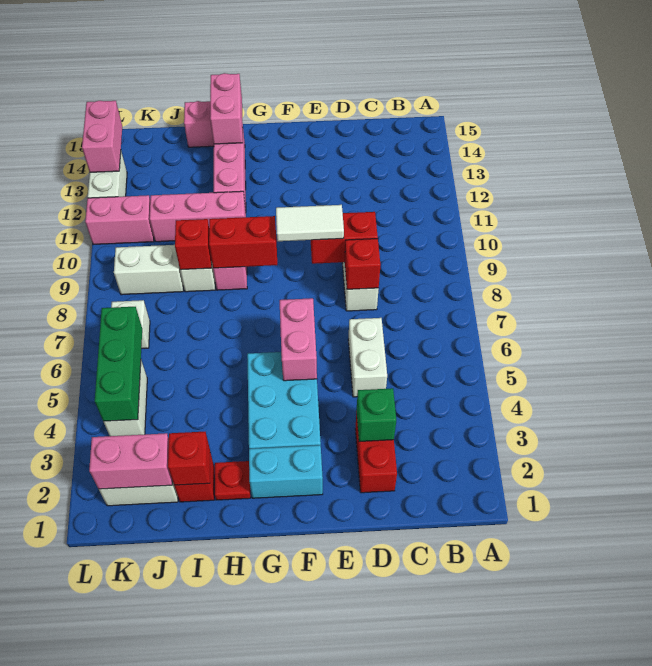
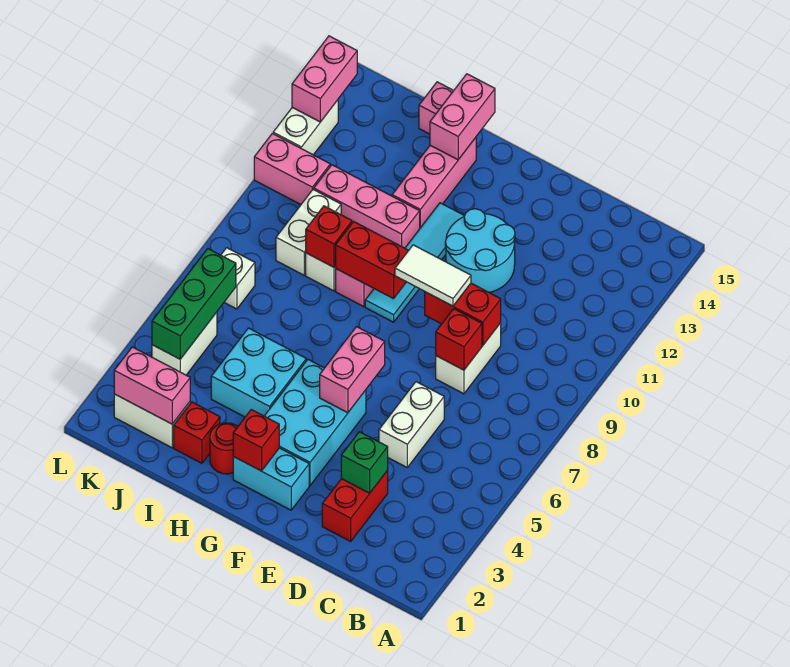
none -> cyan 2x2 round brick [445,209,515,293]
none -> cyan 1x4 tile [365,203,464,322]
red 1x1 plate [215,461,250,500] -> red 1x1 round brick [210,423,238,474]
none -> cyan 2x2 brick [211,328,306,417]
red 1x1 brick [168,432,210,485] -> red 1x1 brick moved to [233,410,279,471]
white 1x2 brick [114,245,183,295] -> white 1x2 brick turned to [276,189,341,275]

